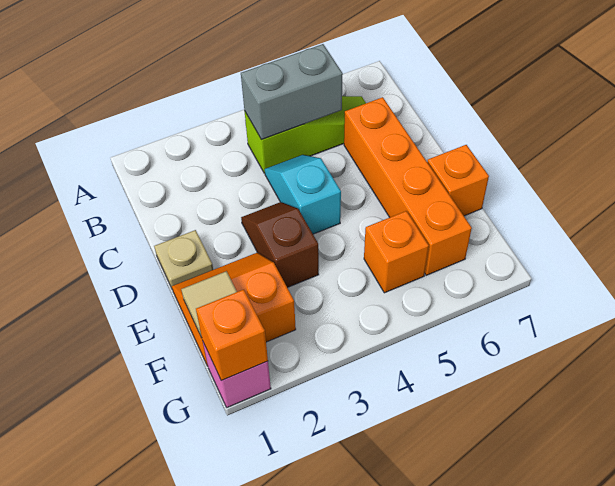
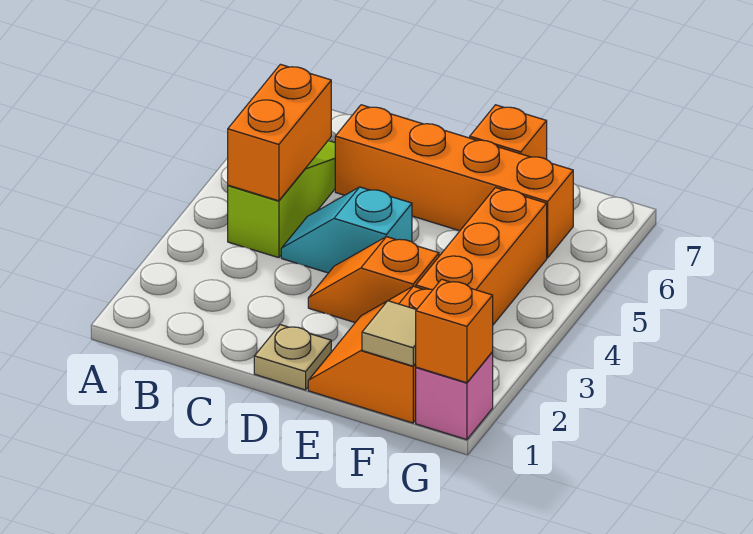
grey 1x2 brick [241,44,343,140] -> orange 1x2 brick [228,64,331,201]
brown 1x2 slope [241,202,319,288] -> orange 1x2 slope [308,237,439,322]
orange 1x1 brick [364,211,429,293] -> orange 1x3 brick [416,188,547,325]

